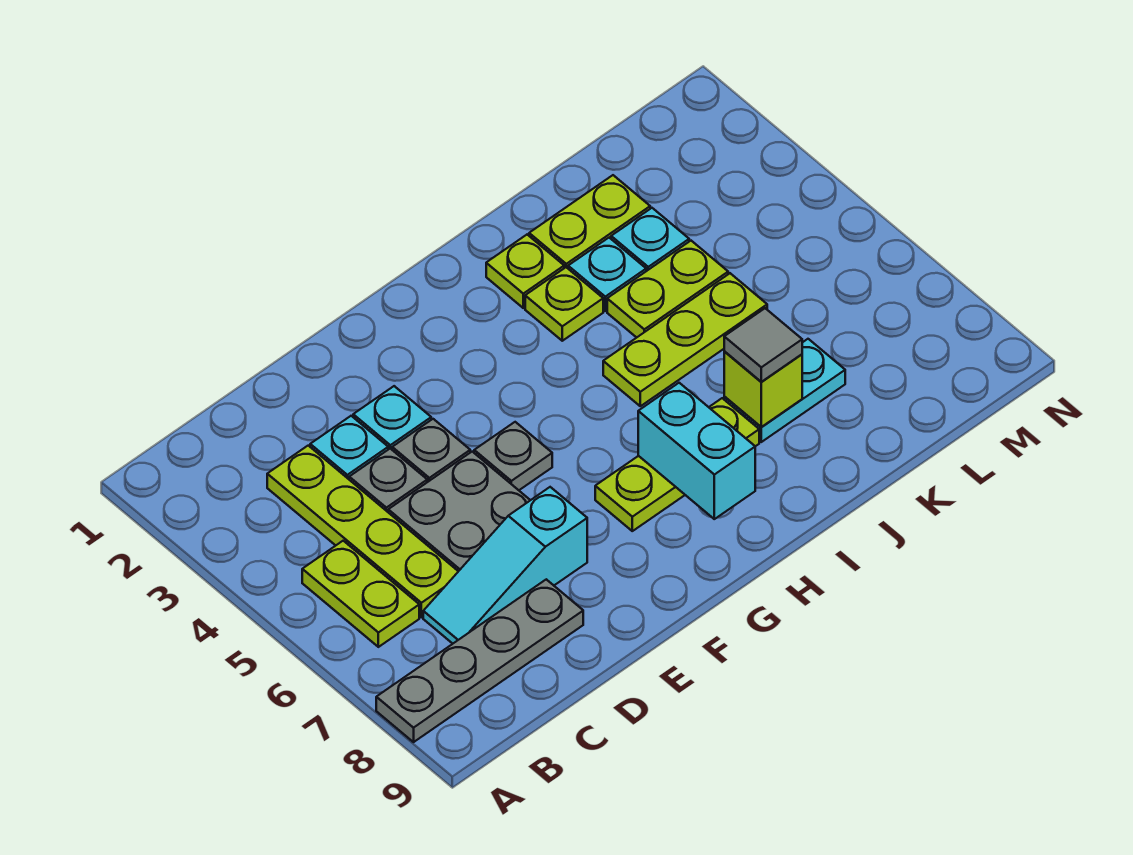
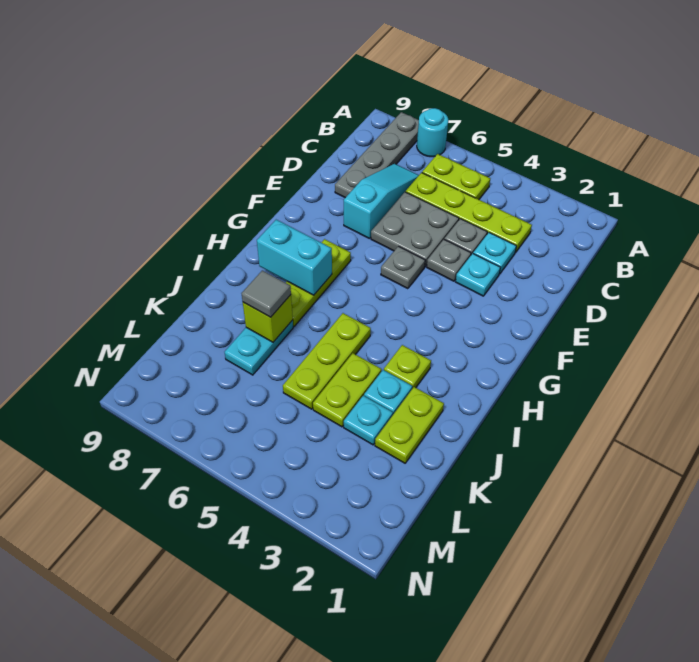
none -> cyan 1x1 round brick [417,108,448,157]
lime 1x1 plate [486,235,564,308] -> none

